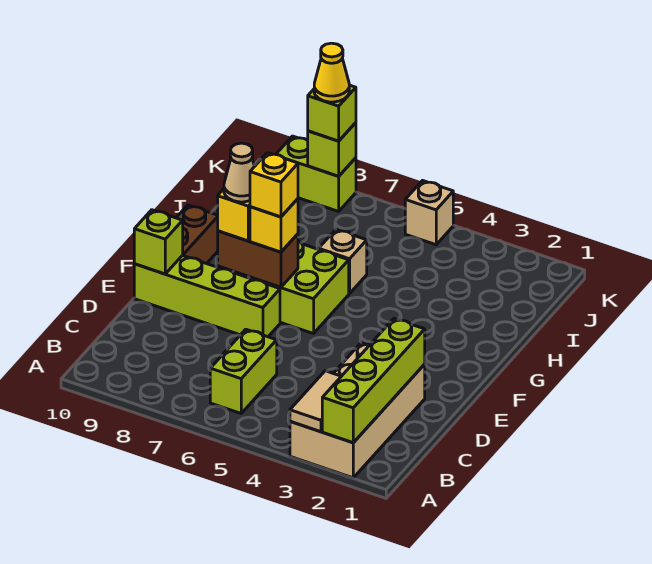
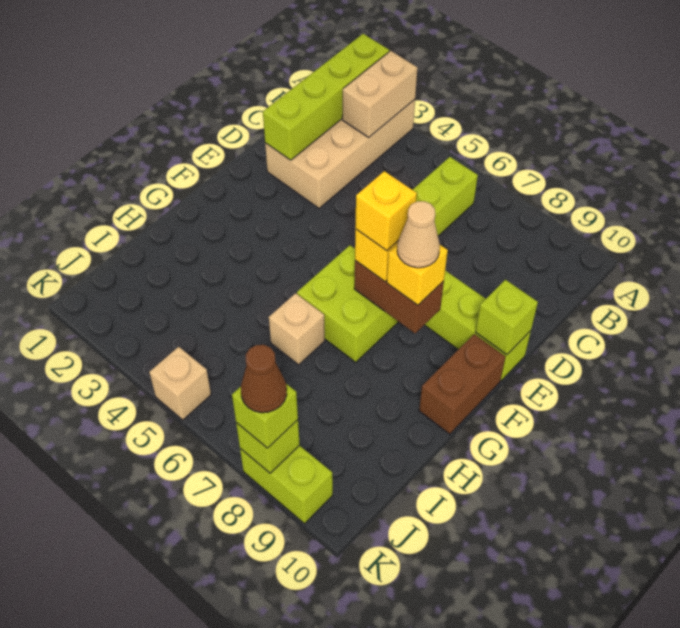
tan 1x2 tile [290,371,341,432] -> tan 1x2 brick [342,51,417,137]
yellow 1x1 cone [314,43,349,102] -> brown 1x1 cone [241,345,287,413]

